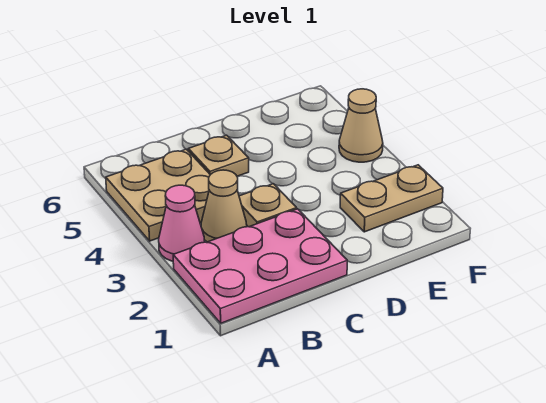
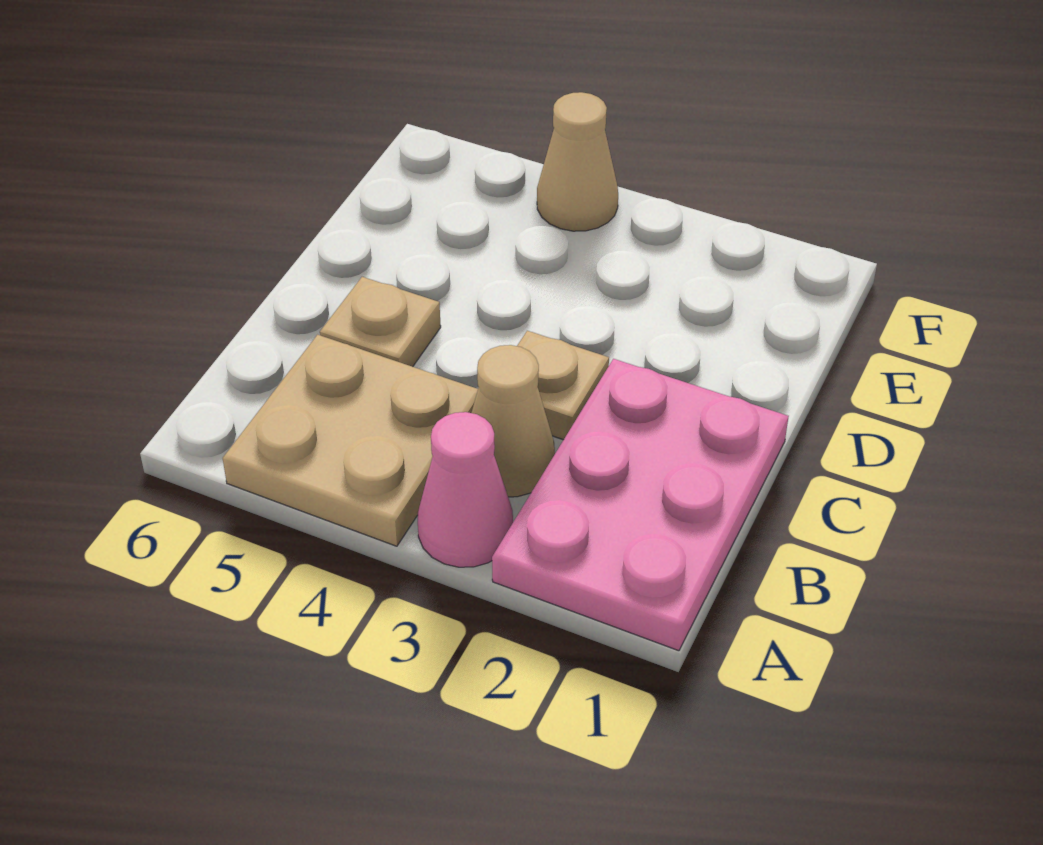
tan 1x2 plate [340,165,443,232] -> none

